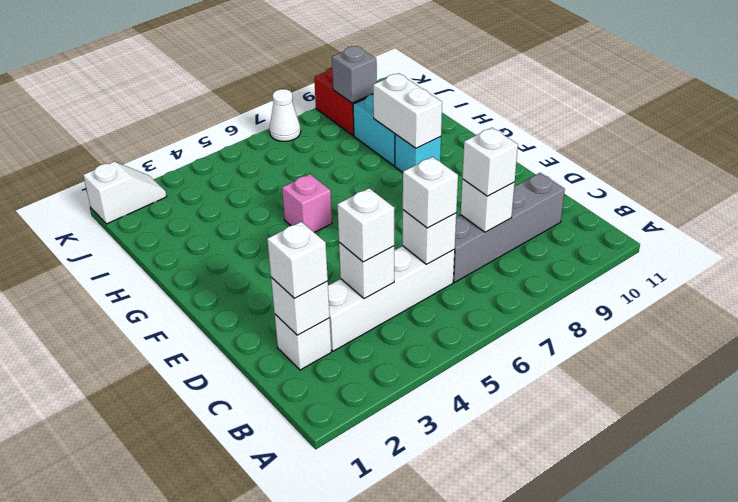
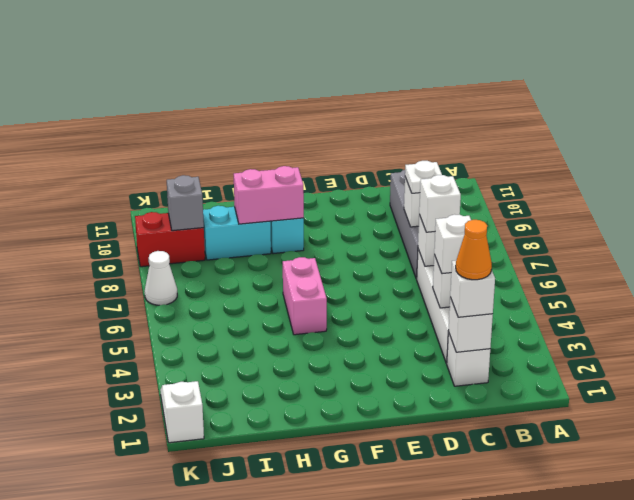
none -> orange 1x1 cone [456,220,492,280]
white 1x1 brick [462,128,518,196] -> white 1x1 plate [405,161,442,193]
pink 1x1 brick [282,174,332,232] -> pink 1x2 brick [283,257,327,335]
white 1x2 brick [373,73,442,148] -> pink 1x2 brick [234,166,304,224]

